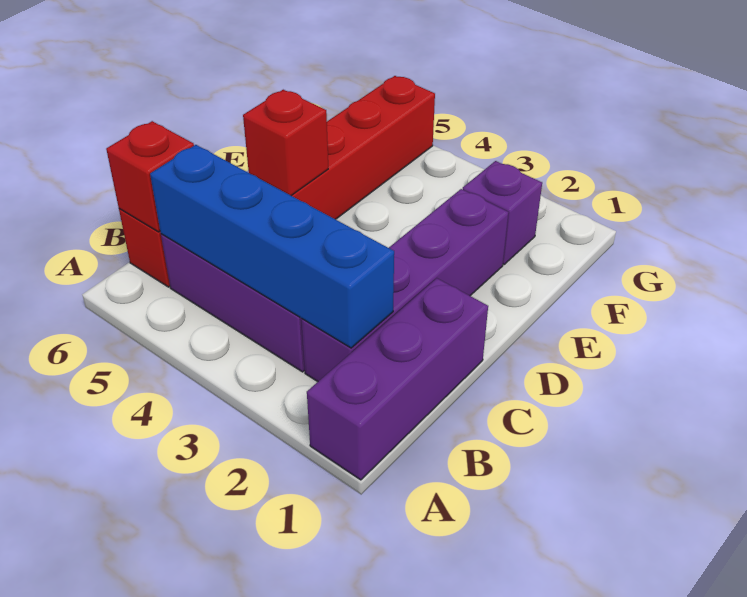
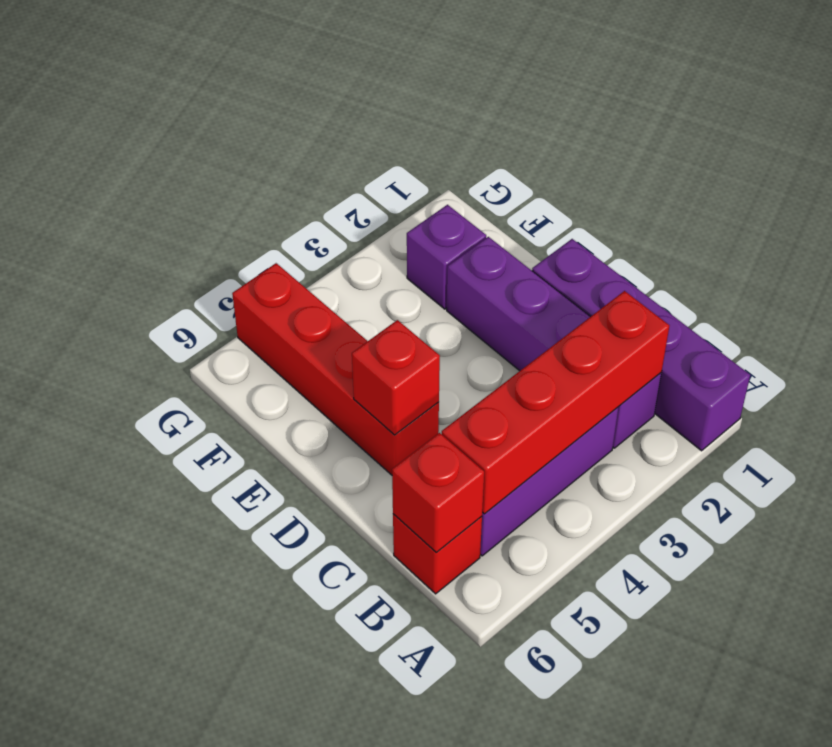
purple 1x3 brick [307,278,488,480] -> purple 1x4 brick [532,239,750,451]
blue 1x4 brick [150,145,394,348] -> red 1x4 brick [442,291,669,514]

